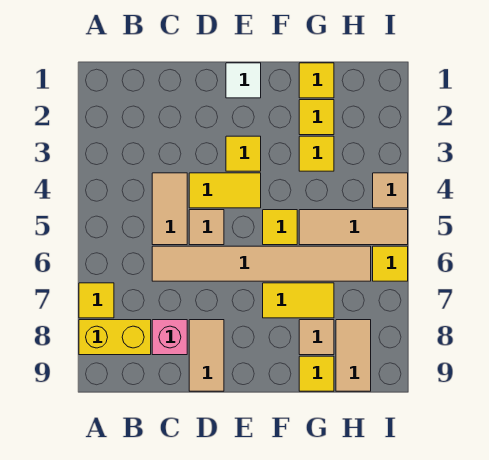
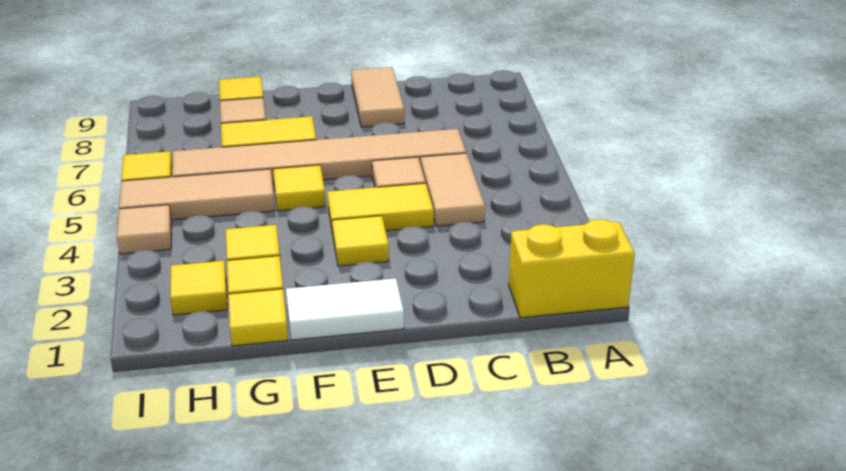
yellow 1x1 tile [79,283,114,318] -> yellow 1x1 tile moved to [170,261,227,315]
yellow 1x2 brick [79,320,151,355] -> yellow 1x2 brick moved to [509,219,635,318]
pink 1x1 brick [152,320,187,355] -> none
white 1x1 tile [226,63,261,98] -> white 1x2 tile [286,278,404,340]
tan 1x2 tile [336,320,371,391] -> none

